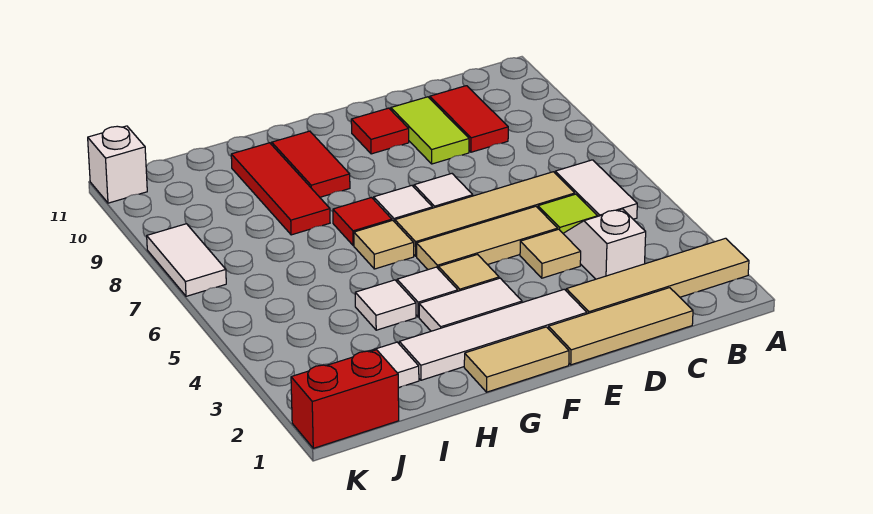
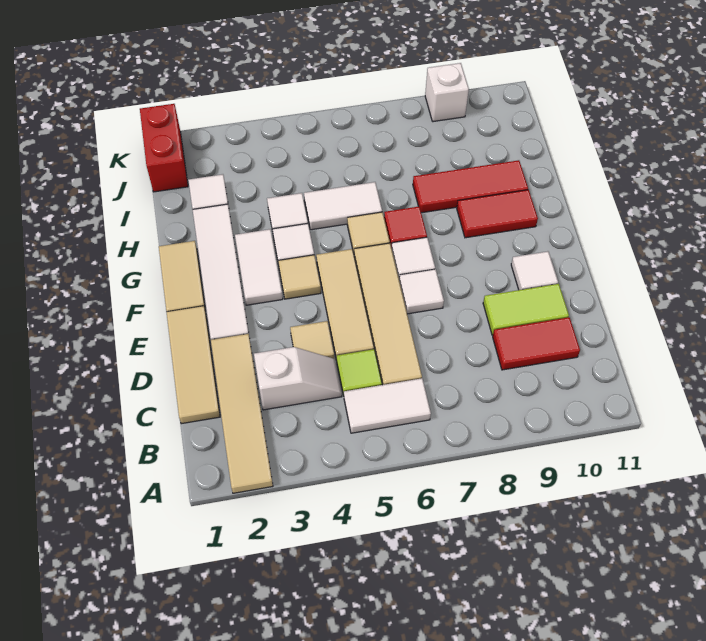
red 1x1 tile [351,108,409,154] -> white 1x1 tile [511,251,558,290]
white 1x2 tile [147,224,226,296] -> white 1x2 tile moved to [304,182,382,230]
white 1x1 brick [88,126,147,203] -> white 1x1 brick moved to [425,63,469,122]

